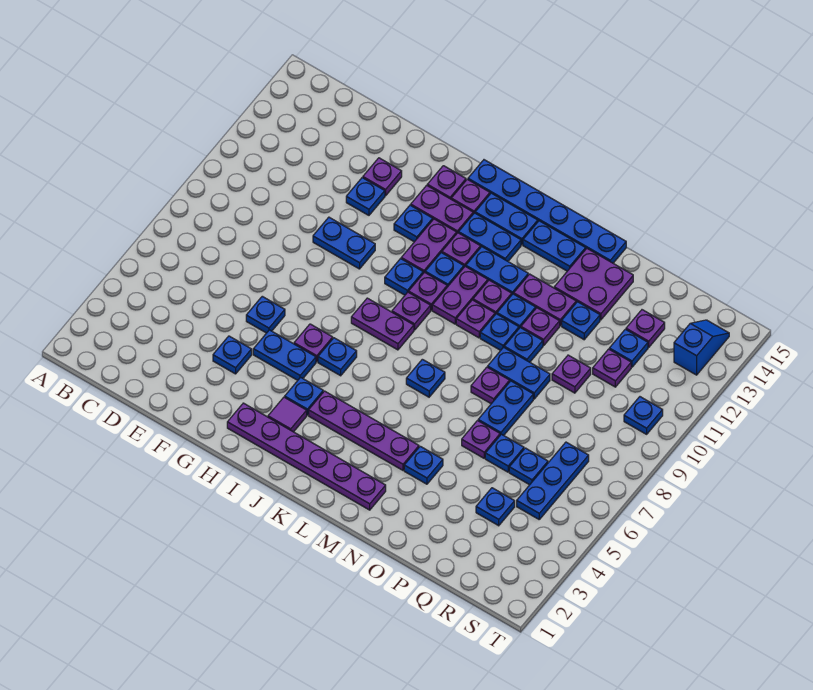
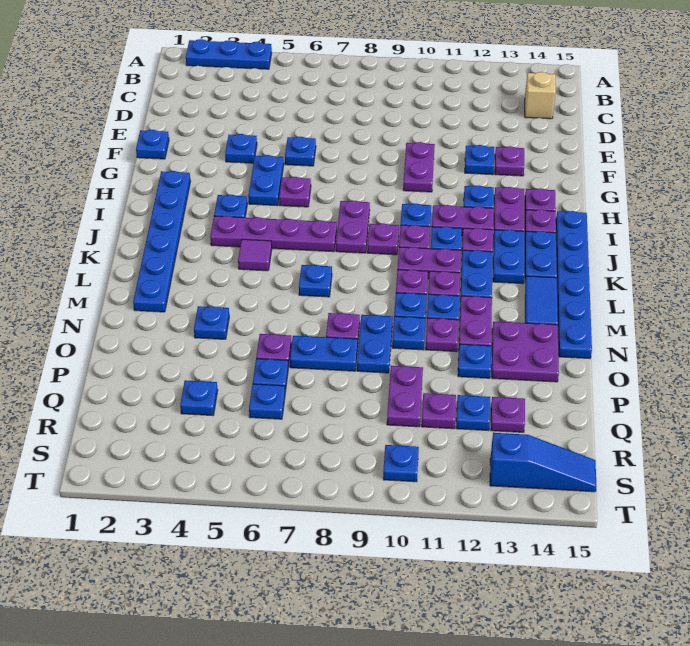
none -> tan 1x1 brick [525,72,556,119]
blue 1x2 plate [313,217,375,269] -> purple 1x2 plate [403,142,435,192]
purple 1x6 plate [227,403,386,510] -> blue 1x6 plate [133,171,191,312]
purple 1x1 tile [268,397,307,432] -> purple 1x1 tile moved to [238,239,272,271]
blue 1x1 plate [318,338,357,376] -> blue 1x1 plate moved to [136,130,169,159]
purple 1x4 plate [309,391,419,470] -> purple 1x4 plate turned to [210,216,337,252]
blue 1x2 plate [523,221,586,271] -> blue 1x2 tile [525,276,558,325]
purple 1x1 plate [552,355,591,393] -> purple 1x2 plate [387,366,423,427]
blue 1x3 plate [517,442,589,519] -> blue 1x3 plate moved to [186,39,272,69]
blue 1x2 slope [674,320,729,375] -> blue 1x3 slope [490,433,596,492]

